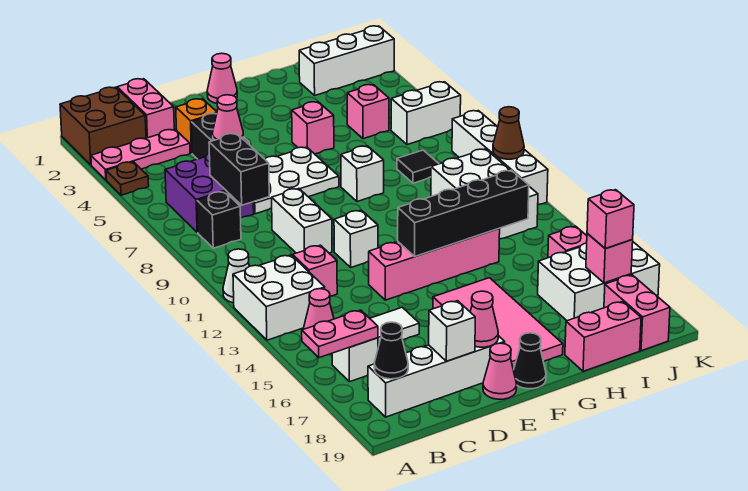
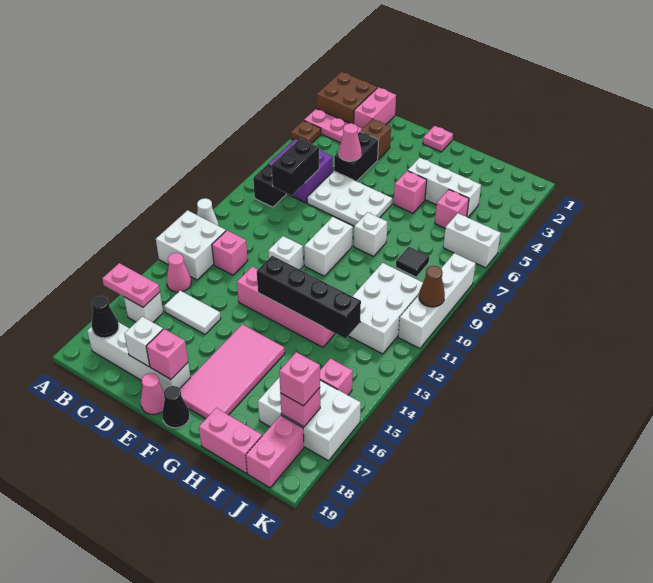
orange 1x1 brick [176,99,217,153] -> brown 1x1 brick [361,119,391,159]
white 1x2 brick [272,189,332,253] -> white 1x2 brick moved to [304,217,353,276]
pink 1x1 cone [470,291,498,347] -> pink 1x1 brick [146,329,188,379]
pink 1x1 cone [207,53,237,103] -> pink 1x1 plate [423,126,453,152]
white 1x3 brick [299,26,394,95] -> white 1x3 brick moved to [408,158,481,217]

